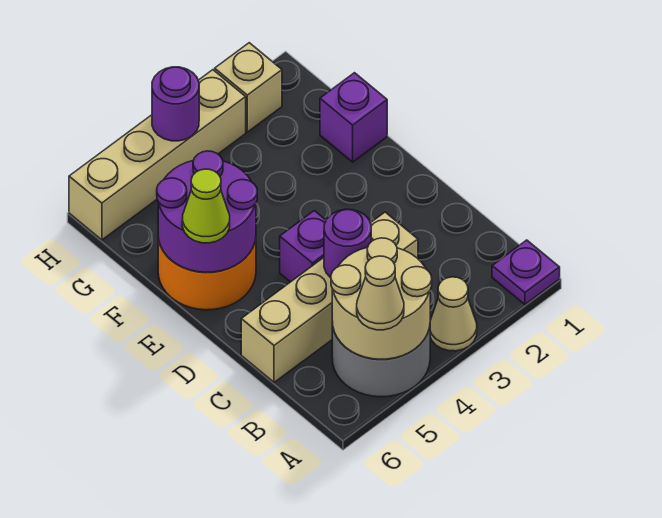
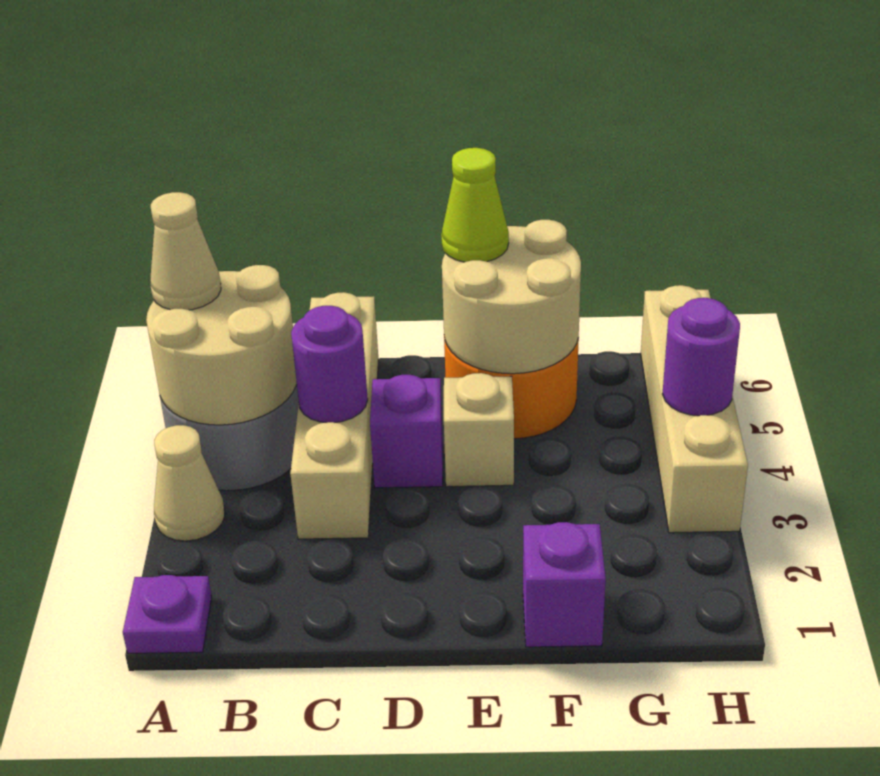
purple 2x2 round brick [157,151,257,272] -> tan 2x2 round brick [442,220,581,374]
tan 1x1 brick [215,43,282,132] -> tan 1x1 brick moved to [444,373,514,487]

